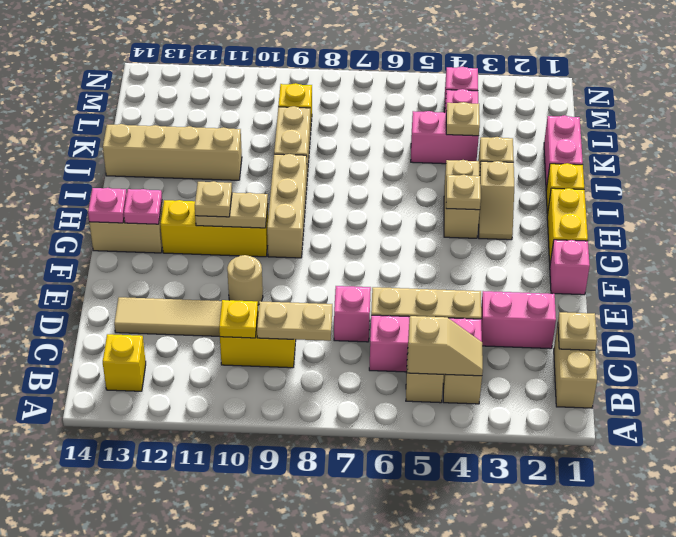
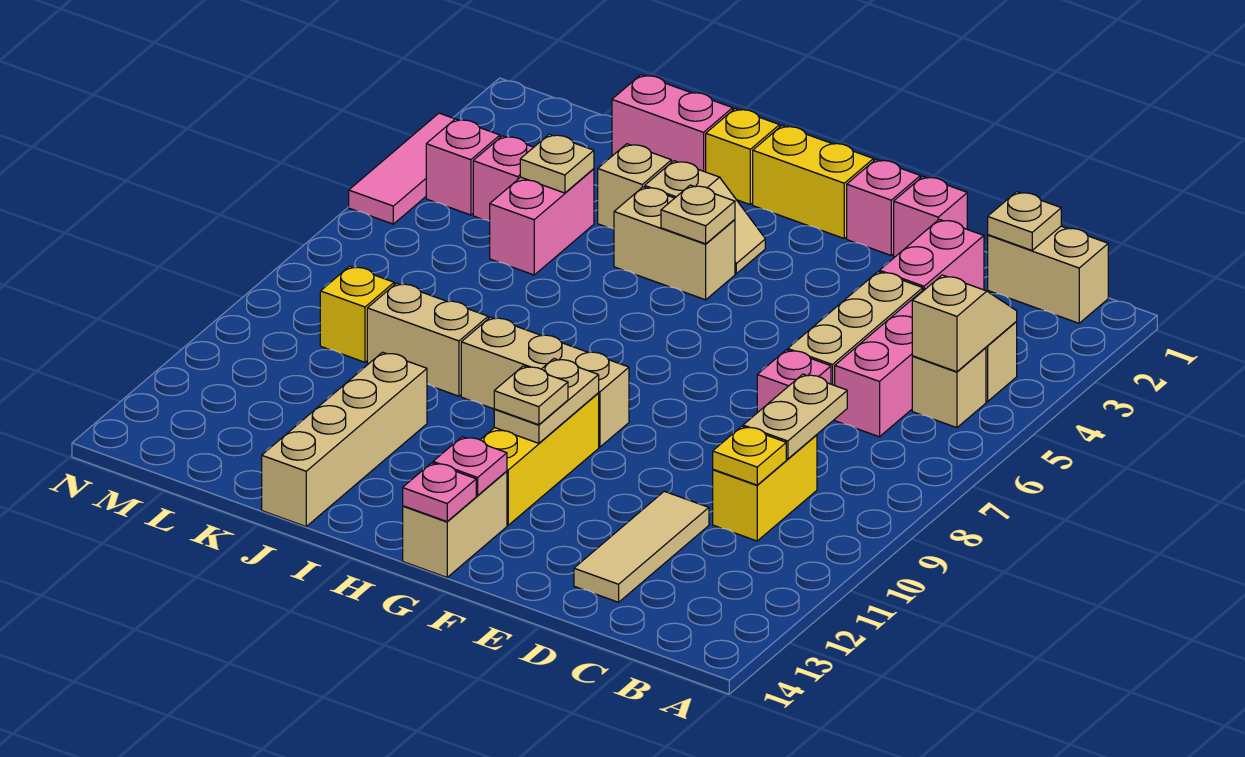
yellow 1x1 brick [103,334,146,391] -> none
none -> pink 1x1 brick [894,176,967,257]
tan 1x1 round brick [227,255,263,305] -> none
none -> pink 1x3 tile [349,113,455,224]

